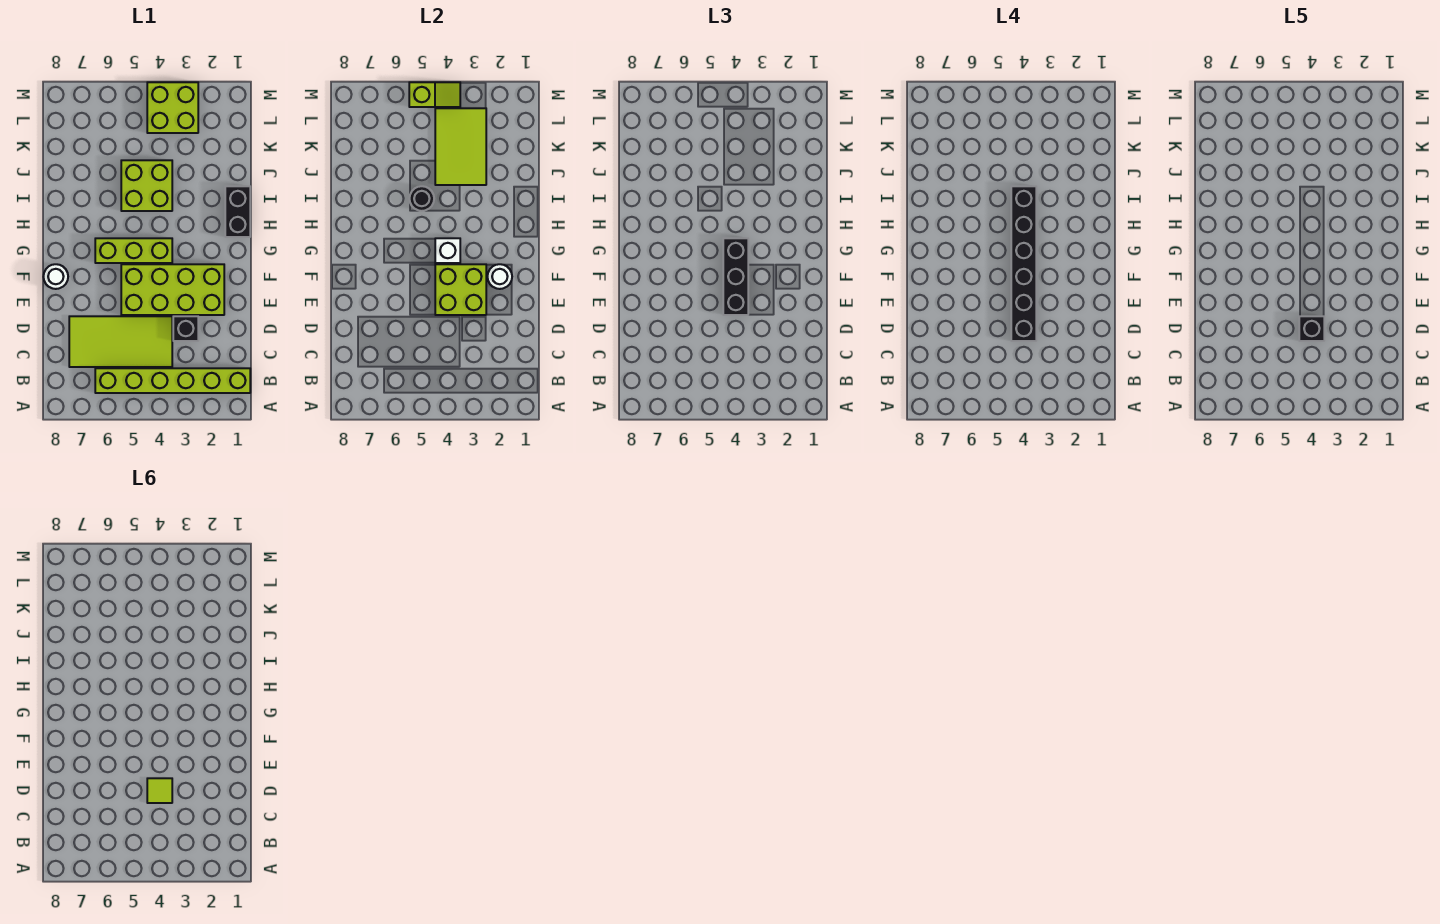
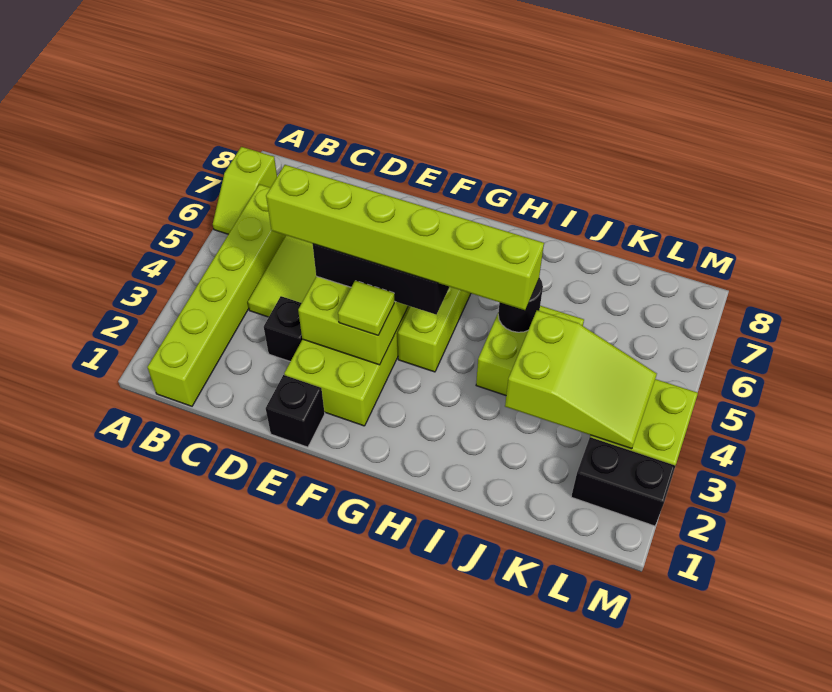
black 1x6 brick [1011,186,1036,341] -> lime 1x6 brick [266,165,544,310]
black 1x1 brick [1299,316,1324,341] -> black 1x1 brick moved to [266,375,325,447]
lime 1x1 tile [147,778,172,803] -> lime 1x1 tile moved to [338,281,394,335]
white 1x1 round brick [487,264,512,289] -> none
white 1x1 round brick [43,264,68,289] -> none
white 1x1 brick [435,238,460,263] -> none
black 1x2 brick [225,186,250,237] -> black 1x2 brick moved to [571,437,675,526]
lime 2x3 tile [435,108,486,185] -> lime 2x3 slope [505,310,657,449]
lime 1x2 slope [409,82,460,107] -> lime 1x2 slope moved to [213,147,277,234]

